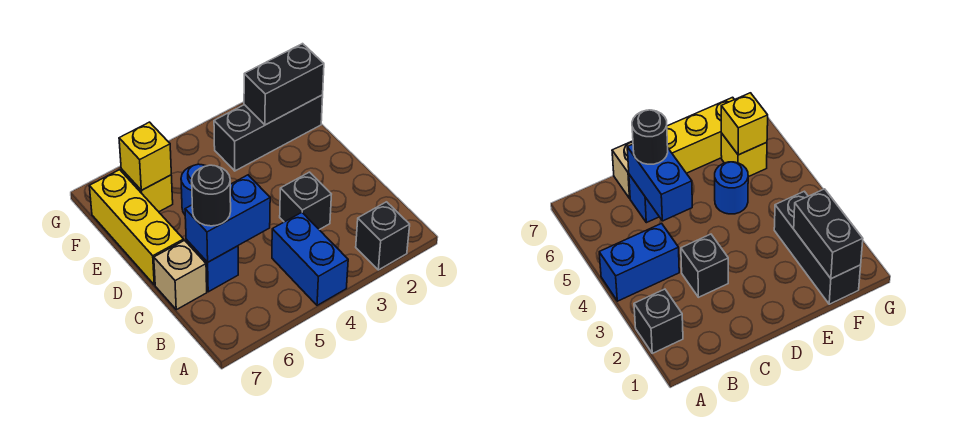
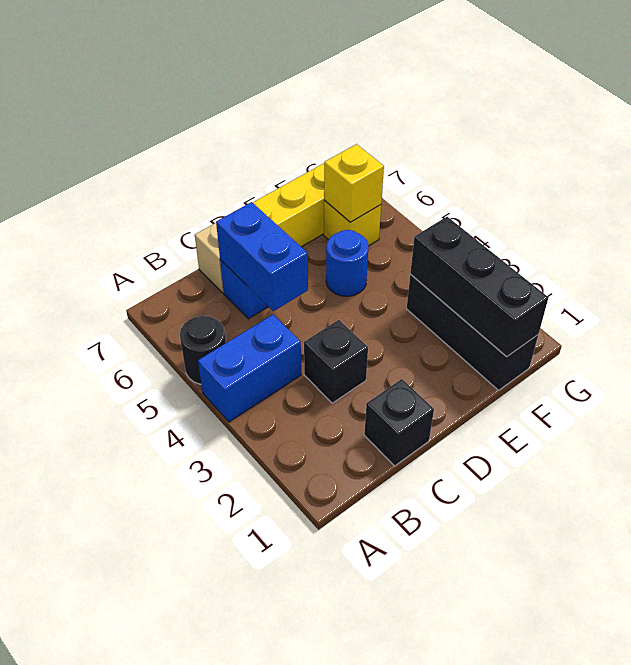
black 1x1 brick [356,202,410,270] -> black 1x1 brick moved to [364,379,434,466]
black 1x1 round brick [192,165,231,226] -> black 1x1 round brick moved to [180,316,226,384]
black 1x2 brick [244,44,324,125] -> black 1x3 brick [410,217,548,357]

